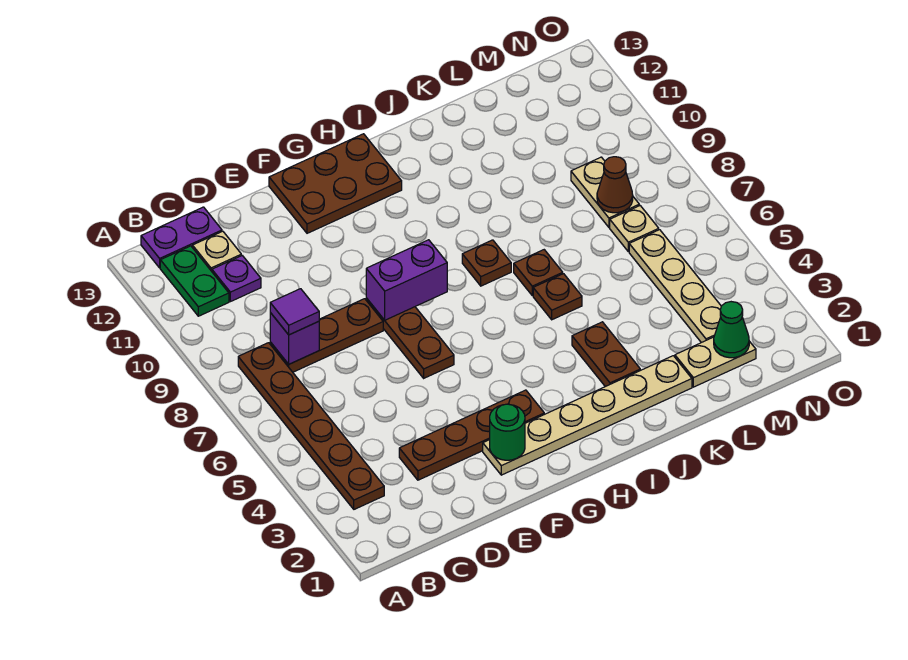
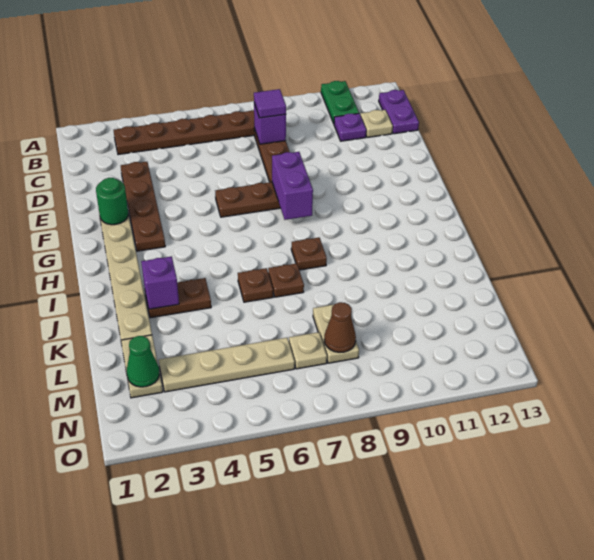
green 1x2 plate [160,246,229,316] -> green 1x2 plate turned to [321,81,359,123]
brown 2x3 plate [269,134,402,233] -> none
none -> purple 1x1 brick [141,256,179,309]
tan 1x2 plate [571,157,639,227] -> tan 1x2 plate turned to [313,305,359,363]

